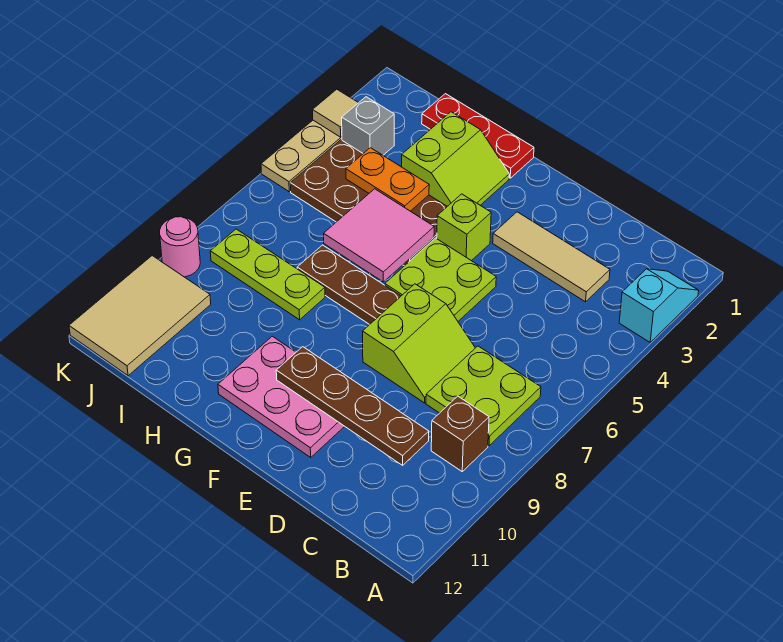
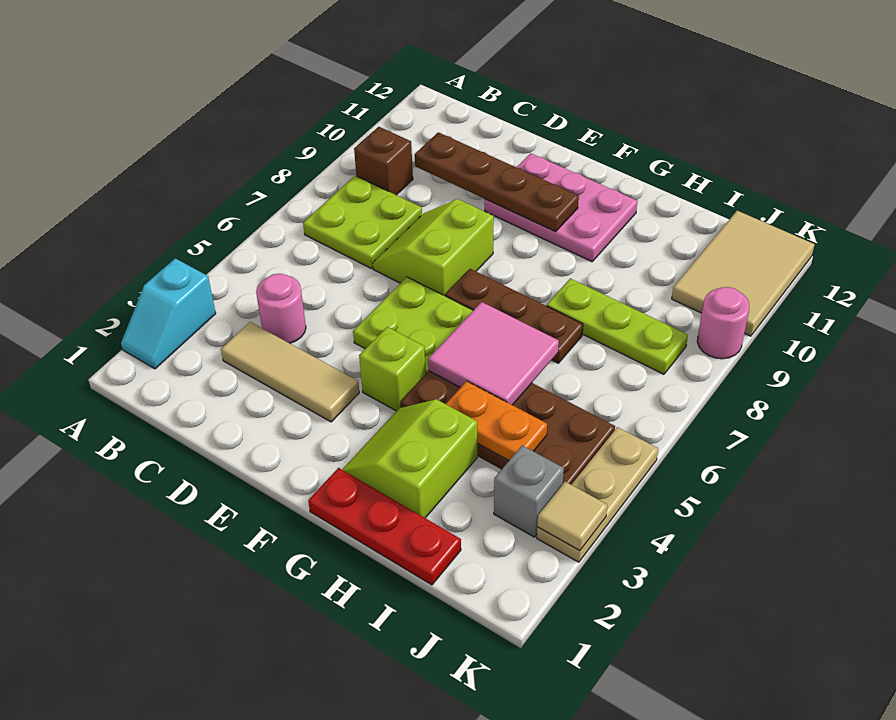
none -> pink 1x1 round brick [256,274,306,343]

